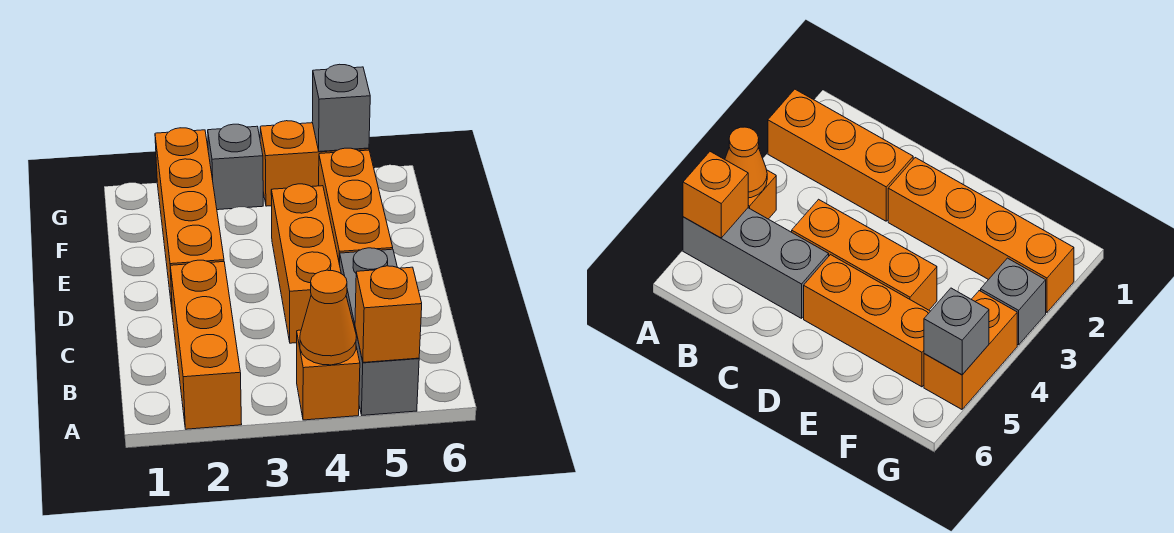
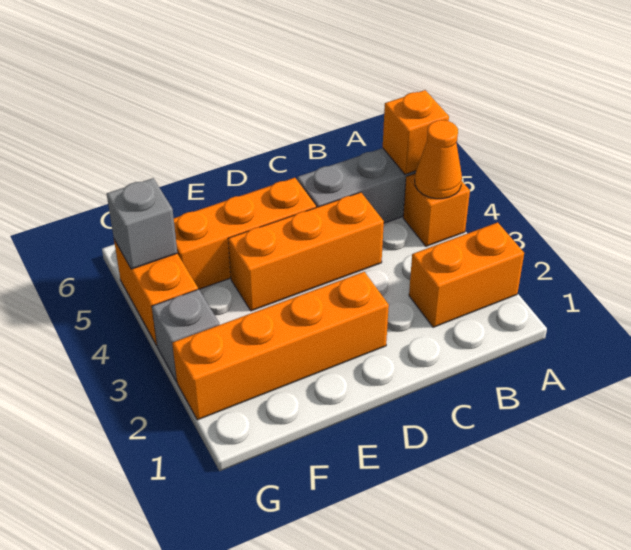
orange 1x3 brick [170,260,242,429] -> orange 1x2 brick [409,222,524,327]

